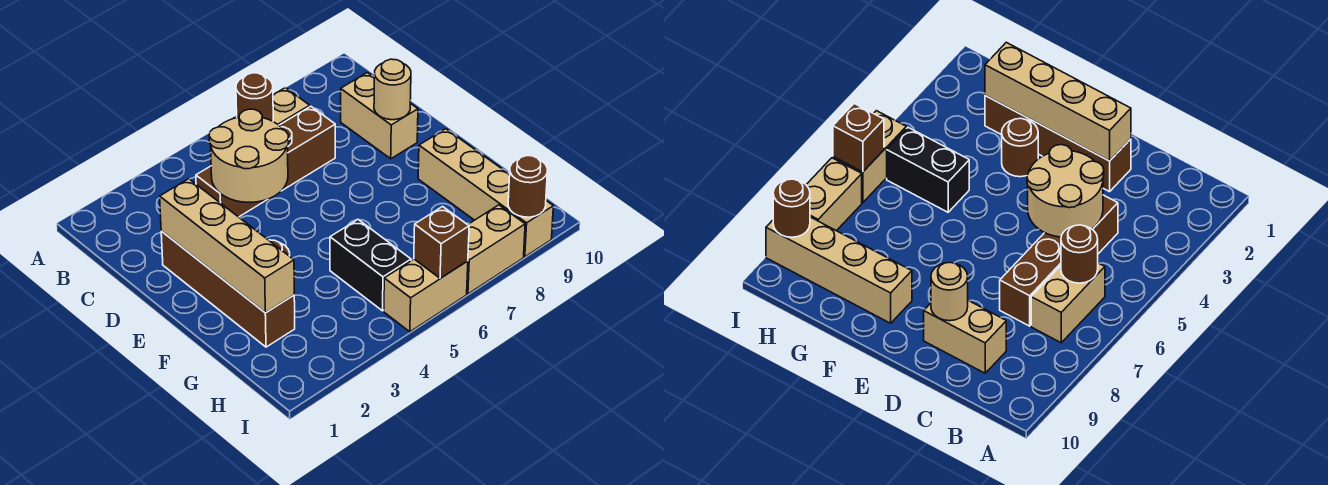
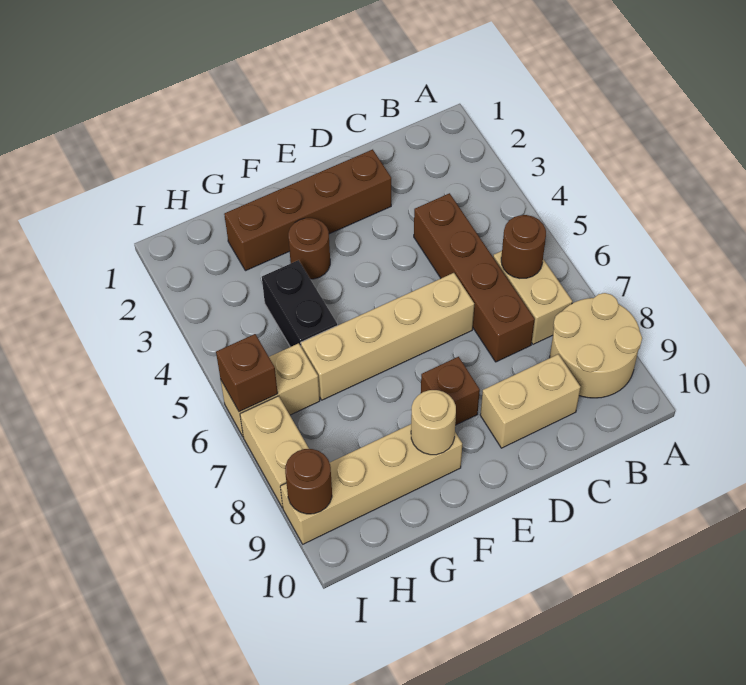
tan 2x2 round brick [209,109,289,202] -> tan 2x2 round brick moved to [550,293,642,398]
tan 1x4 brick [160,179,294,313] -> tan 1x4 brick moved to [301,273,474,400]
tan 1x1 round brick [374,59,411,120] -> tan 1x1 round brick moved to [411,390,456,455]
none -> brown 1x1 brick [421,357,480,425]
black 1x2 brick [330,220,411,311] -> black 1x2 brick turned to [262,260,337,347]
tan 1x2 brick [384,259,468,332] -> tan 1x2 brick turned to [221,343,320,436]

